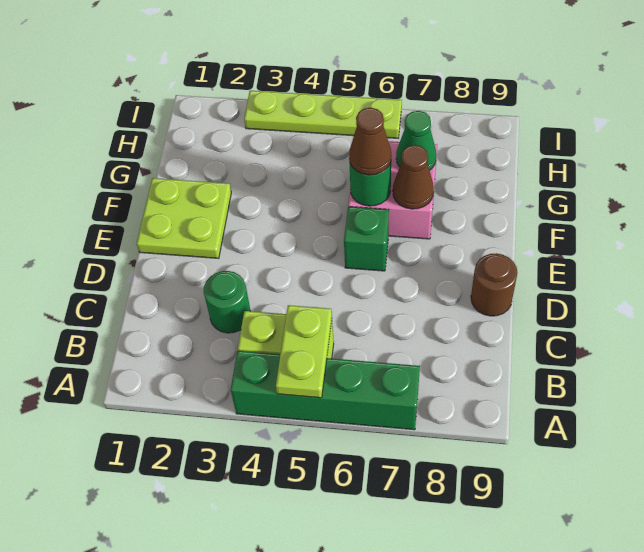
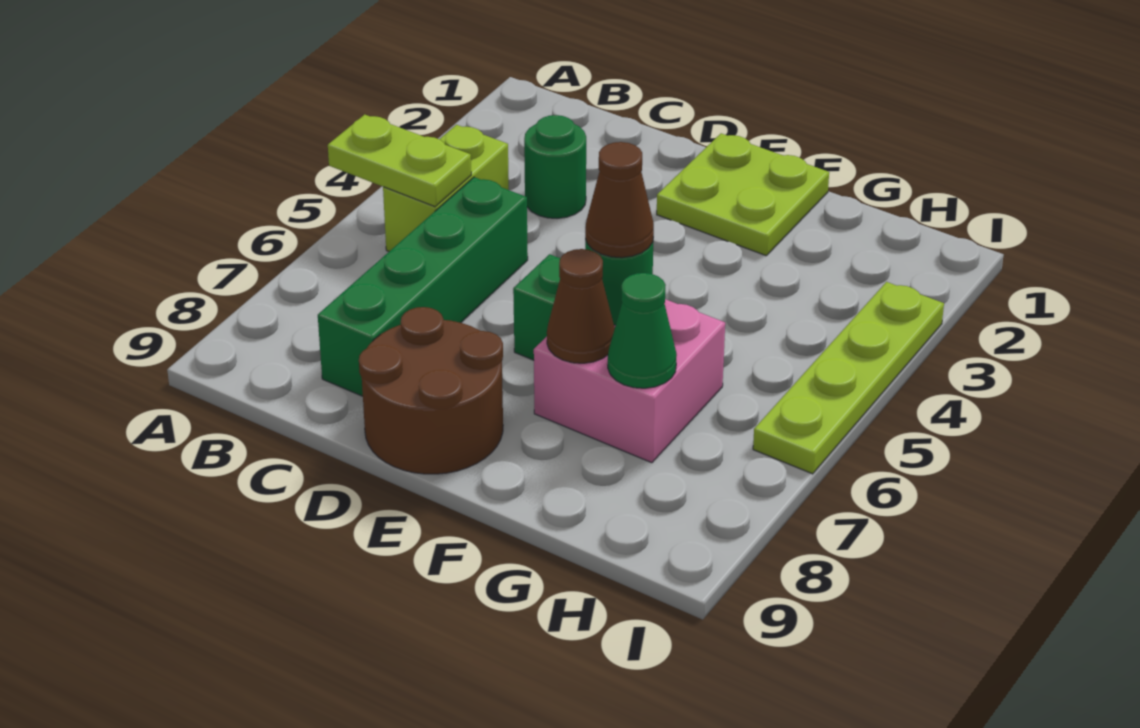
green 1x4 brick [231,351,420,430] -> green 1x4 brick moved to [318,177,528,396]
brown 1x1 round brick [471,253,517,316] -> brown 2x2 round brick [359,307,503,474]

